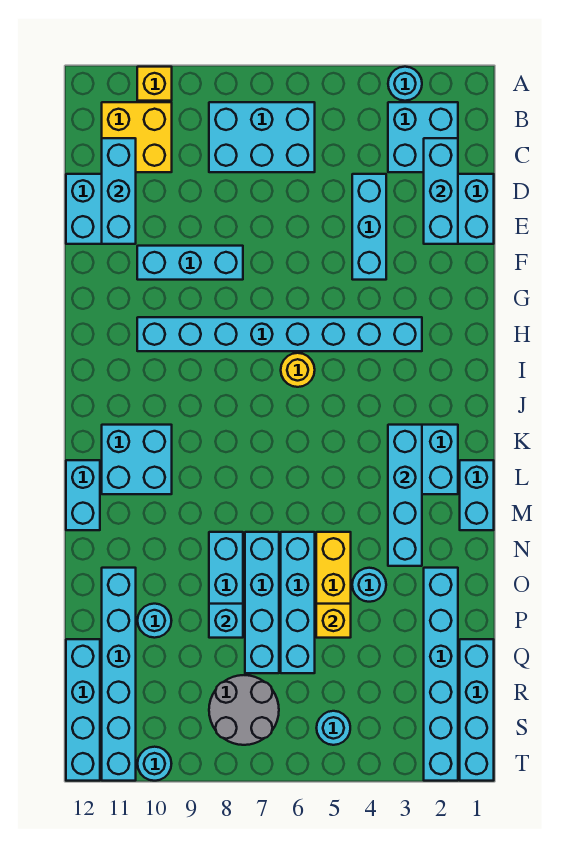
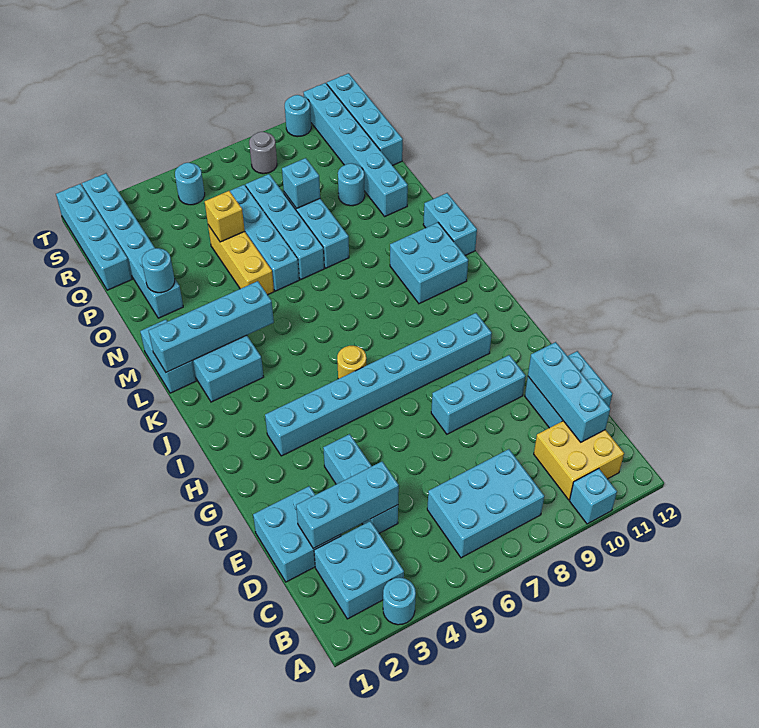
yellow 1x1 brick [137,67,172,101] -> cyan 1x1 brick [570,469,617,524]
cyan 1x3 brick [424,138,458,244] -> cyan 1x3 brick turned to [296,462,399,549]
cyan 1x4 brick [388,425,422,566] -> cyan 1x4 brick turned to [149,281,274,372]
cyan 1x1 round brick [352,568,386,602] -> cyan 1x1 round brick moved to [142,248,175,293]
grey 2x2 round brick [209,675,279,745] -> grey 1x1 round brick [249,132,277,174]

